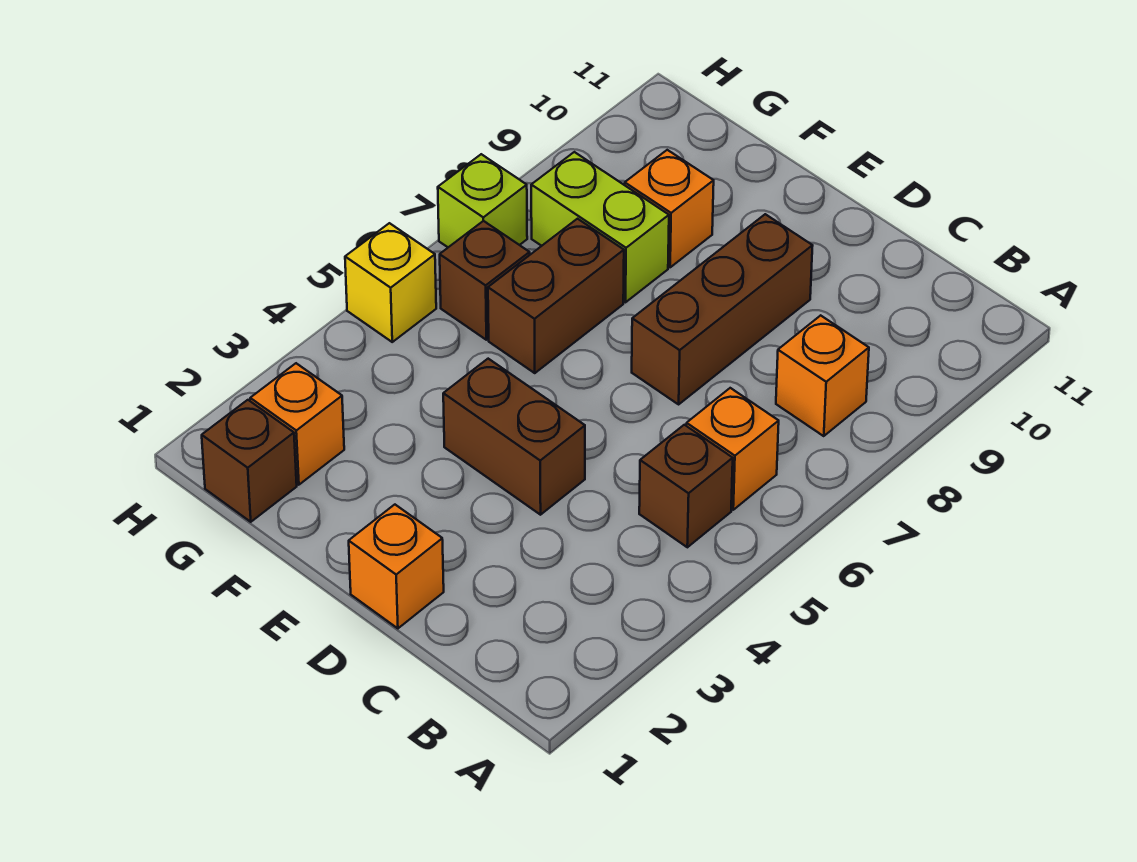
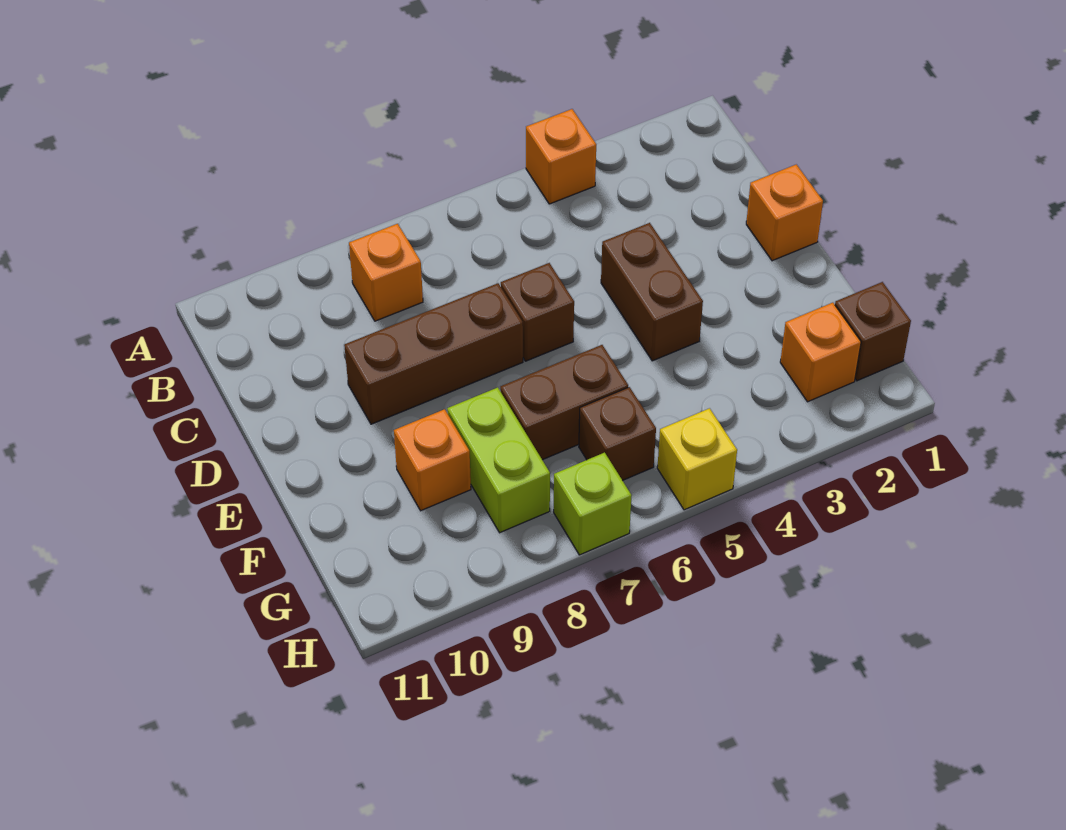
brown 1x1 brick [639,425,733,547] -> brown 1x1 brick moved to [501,263,574,361]
orange 1x1 brick [686,388,779,510] -> orange 1x1 brick moved to [526,109,596,204]

